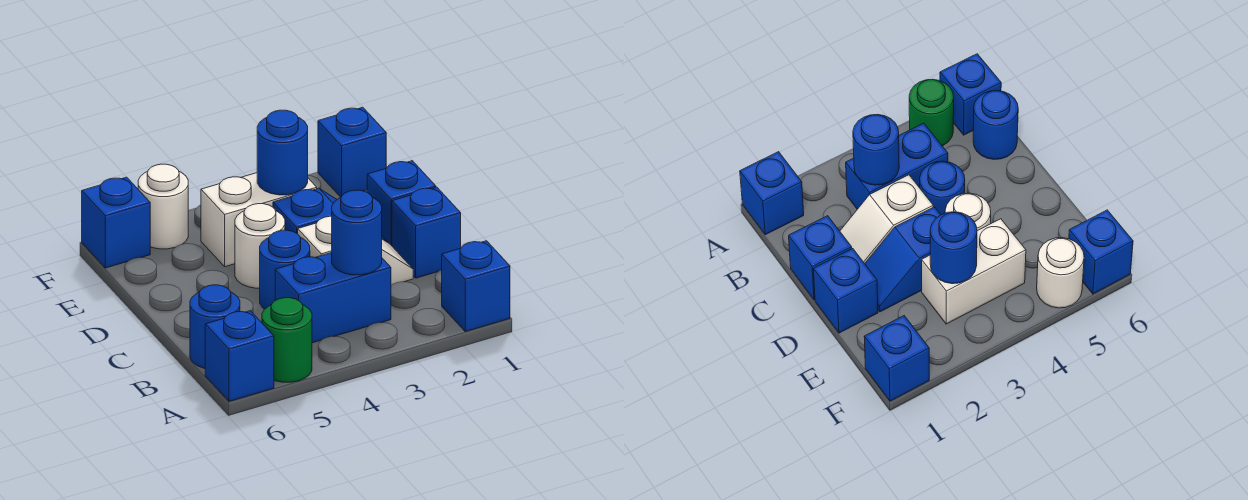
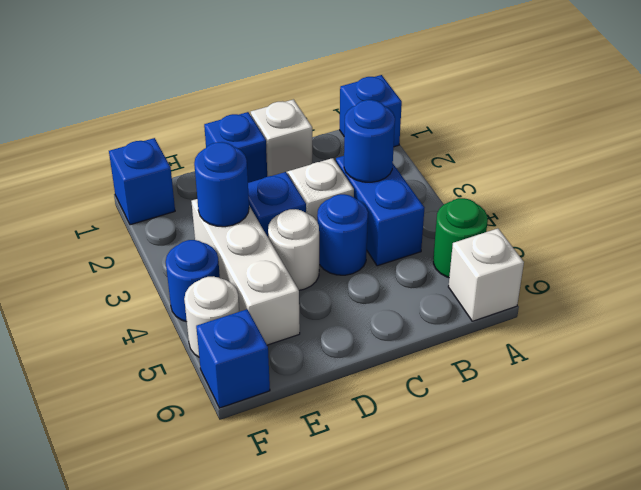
blue 1x1 brick [205,311,274,401] -> white 1x1 brick [448,228,524,321]
blue 1x1 round brick [190,285,240,368] -> blue 1x1 round brick moved to [166,240,220,322]
blue 1x1 brick [392,188,461,278] -> white 1x1 brick [251,99,312,177]
white 1x2 brick [201,173,317,267] -> white 1x3 brick [191,199,300,345]

